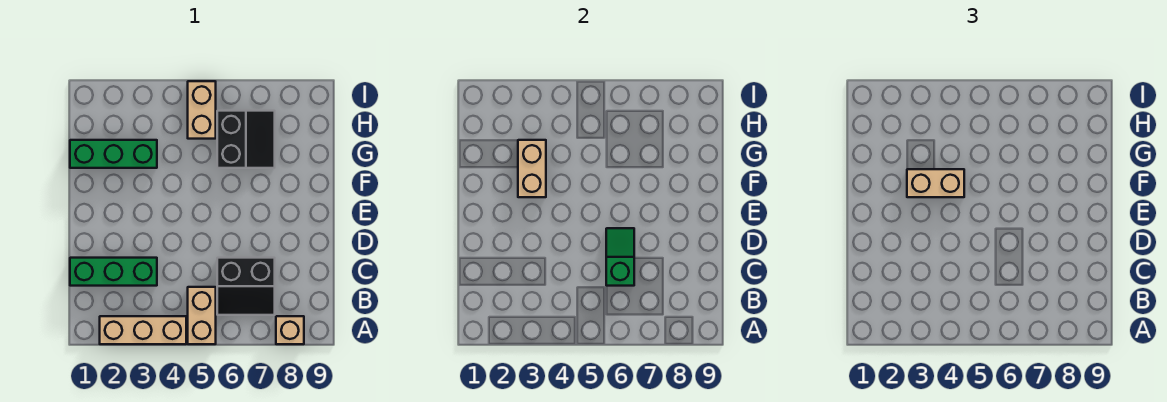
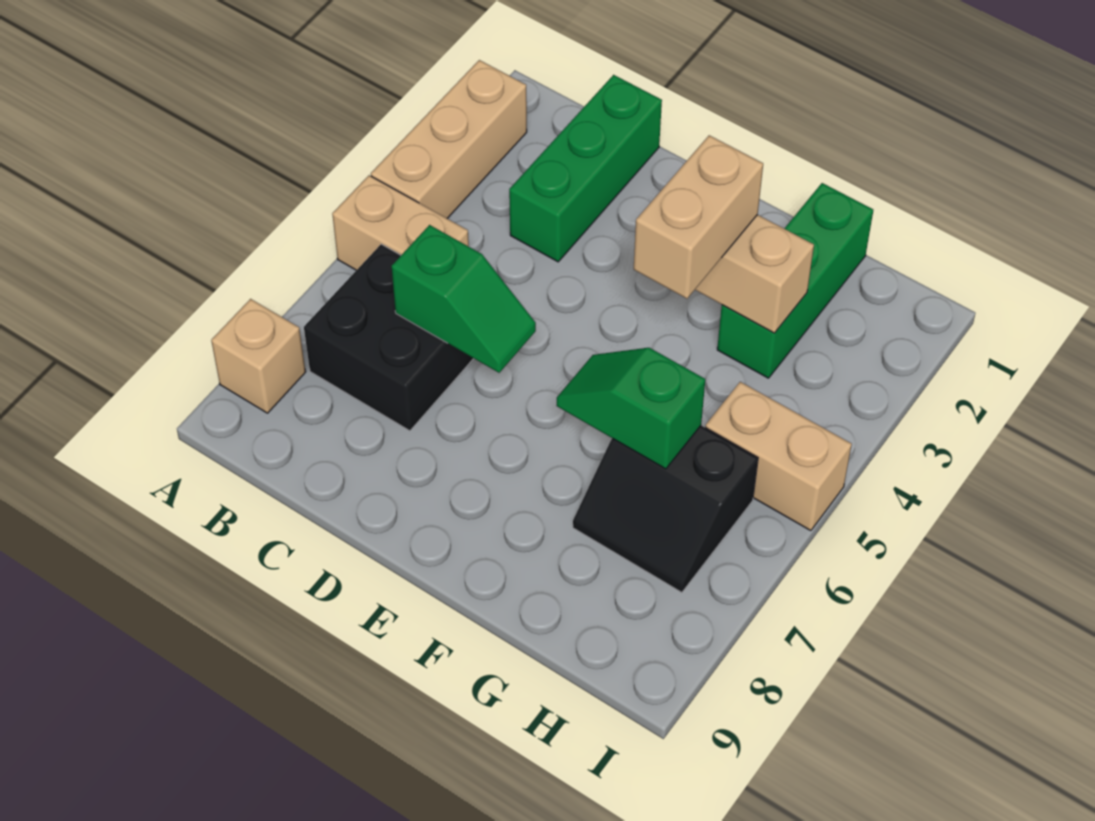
black 2x2 slope [217,258,275,315] -> black 2x2 brick [304,244,474,431]
none -> green 1x2 slope [556,348,705,469]

